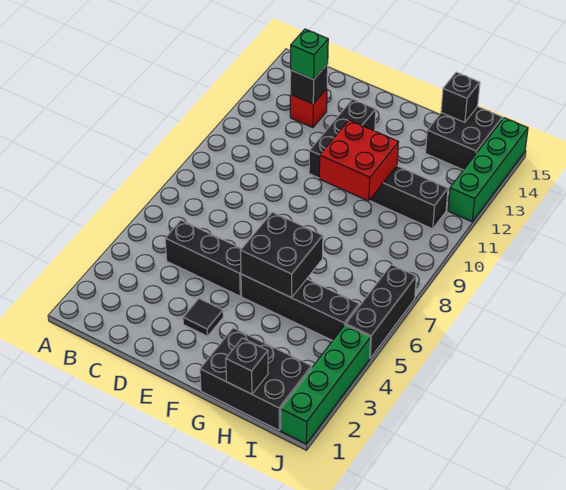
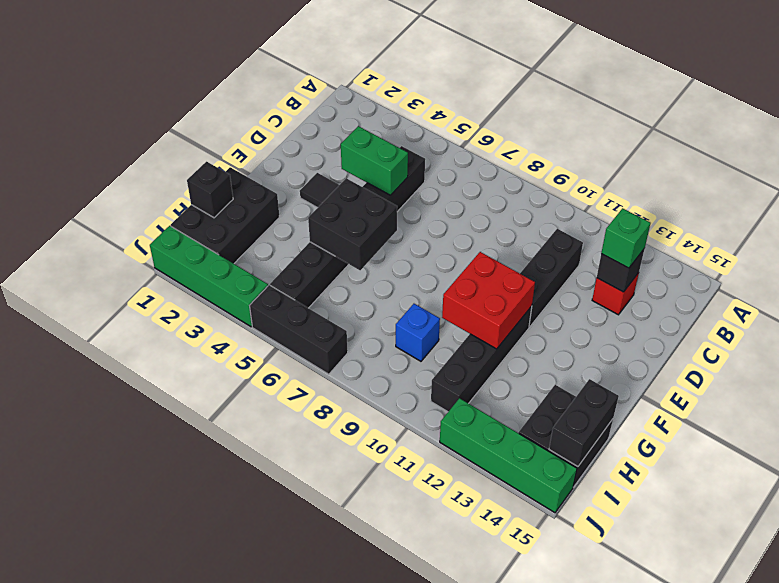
none -> green 1x2 brick [341,126,408,195]
black 1x3 brick [309,99,376,178] -> black 1x3 brick turned to [520,229,583,327]
none -> blue 1x1 brick [396,304,440,361]
black 1x1 brick [441,72,480,122] -> black 1x2 brick [549,379,619,467]

